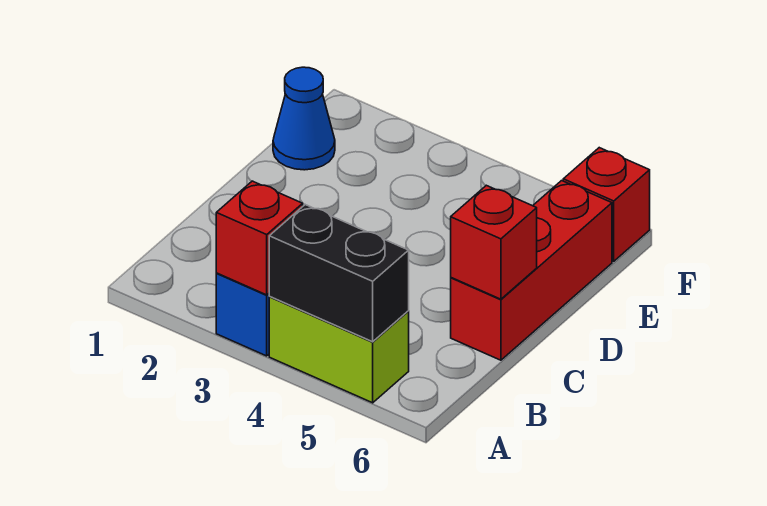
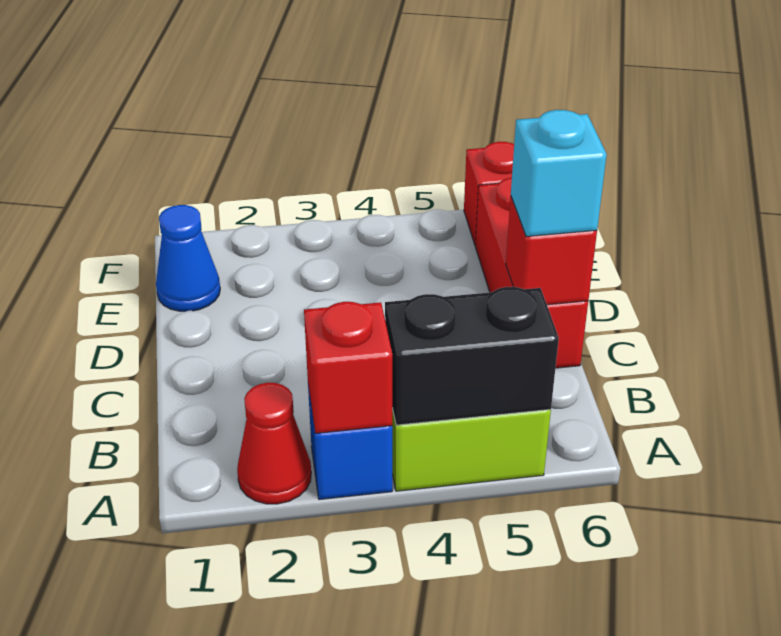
none -> red 1x1 cone [237,383,311,504]
none -> cyan 1x1 brick [511,110,607,236]

